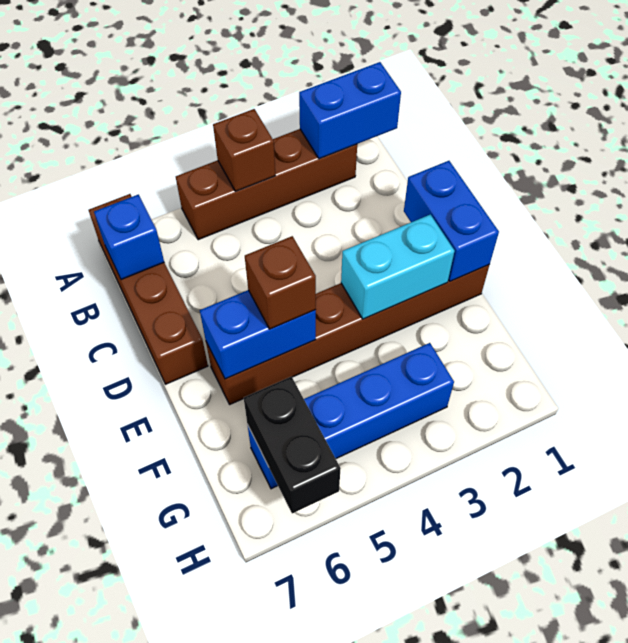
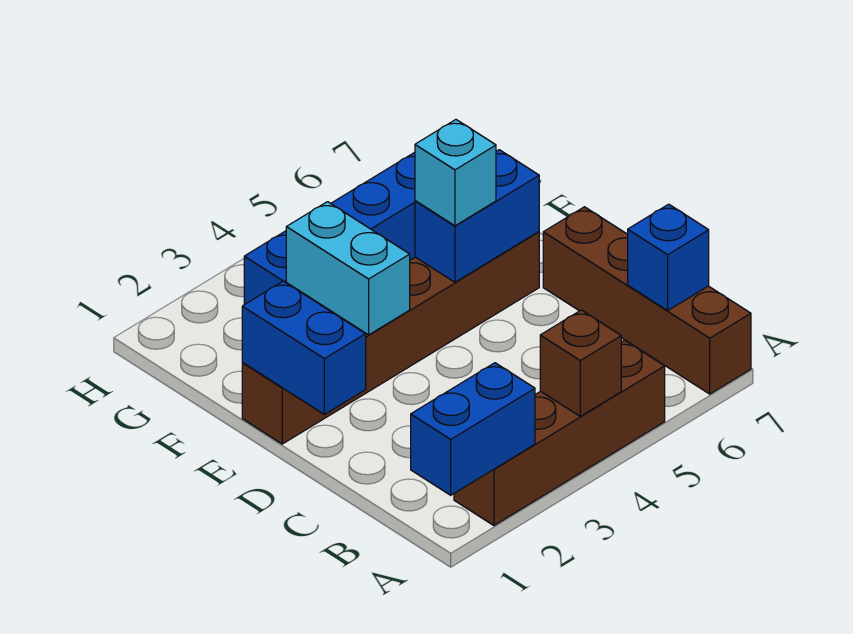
cyan 1x2 brick [341,214,455,319] -> cyan 1x2 brick turned to [286,202,410,335]
brown 1x1 brick [245,236,316,329] -> cyan 1x1 brick [415,120,496,226]
black 1x2 brick [244,377,341,513] -> none

